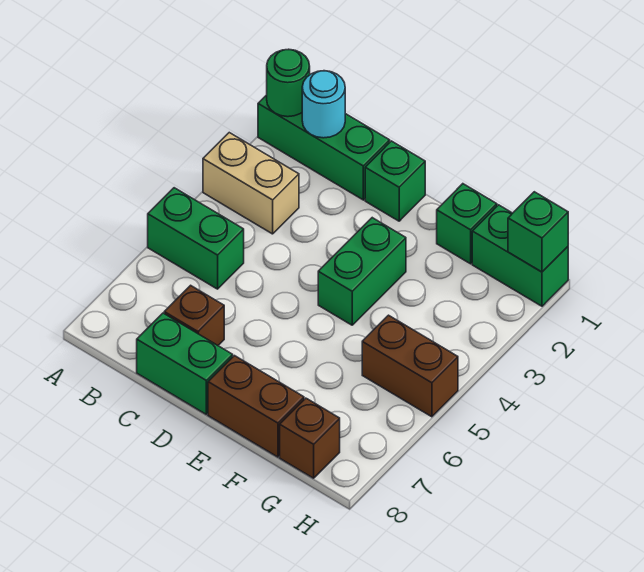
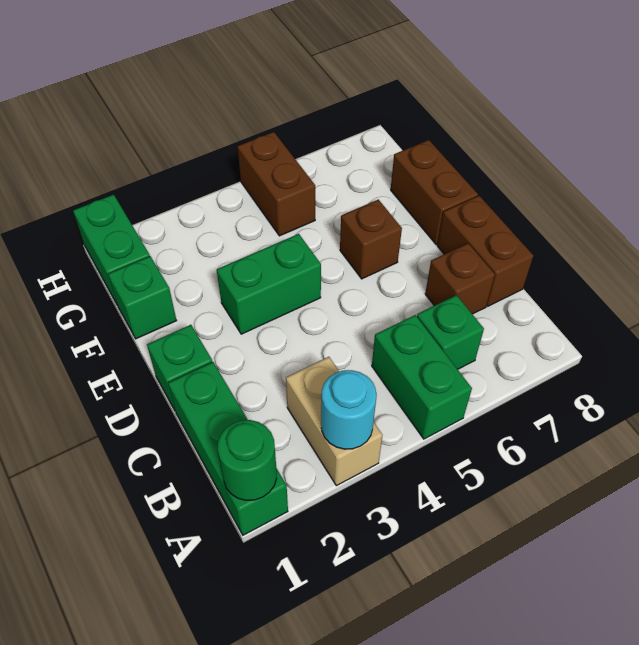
cyan 1x1 round brick [302,71,345,138] -> cyan 1x1 round brick moved to [321,370,376,449]
green 1x2 brick [137,313,233,414] -> brown 1x2 brick [437,196,533,306]
brown 1x1 brick [280,398,340,478] -> brown 1x1 brick moved to [340,199,402,279]
green 1x1 brick [508,192,568,272] -> green 1x1 brick moved to [417,295,484,369]

